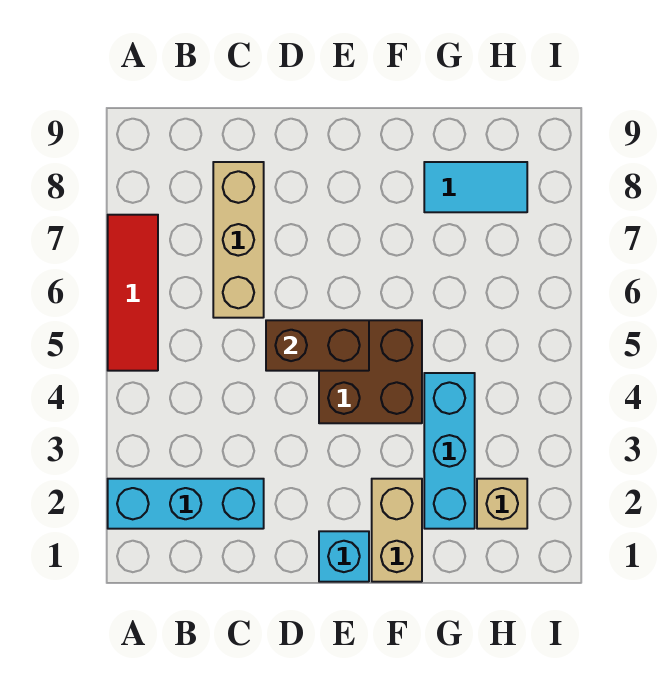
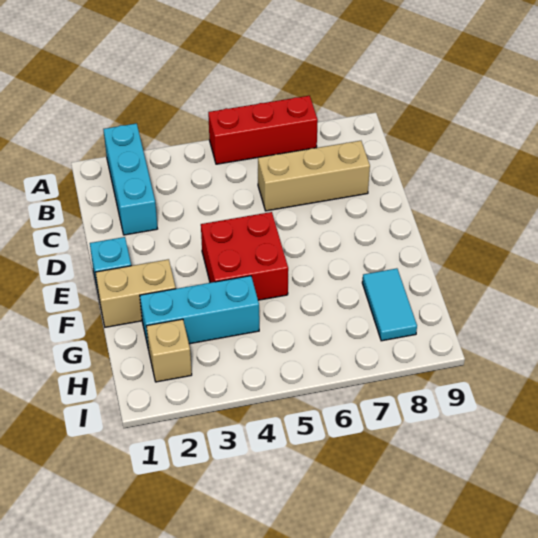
red 1x3 tile [108,215,158,371] -> red 1x3 brick [208,96,318,164]
brown 1x2 brick [266,320,369,371] -> none
brown 2x2 brick [319,320,422,423] -> red 2x2 brick [201,212,288,300]

